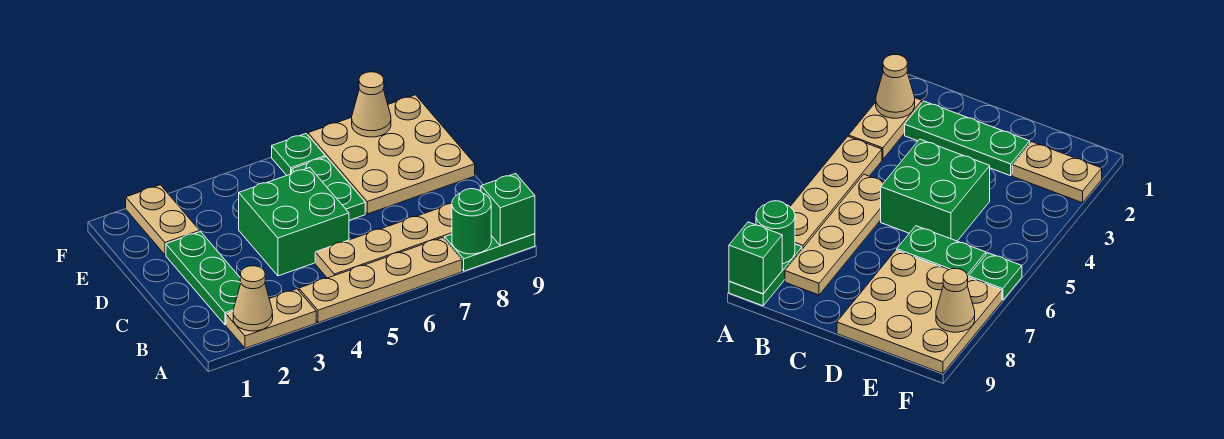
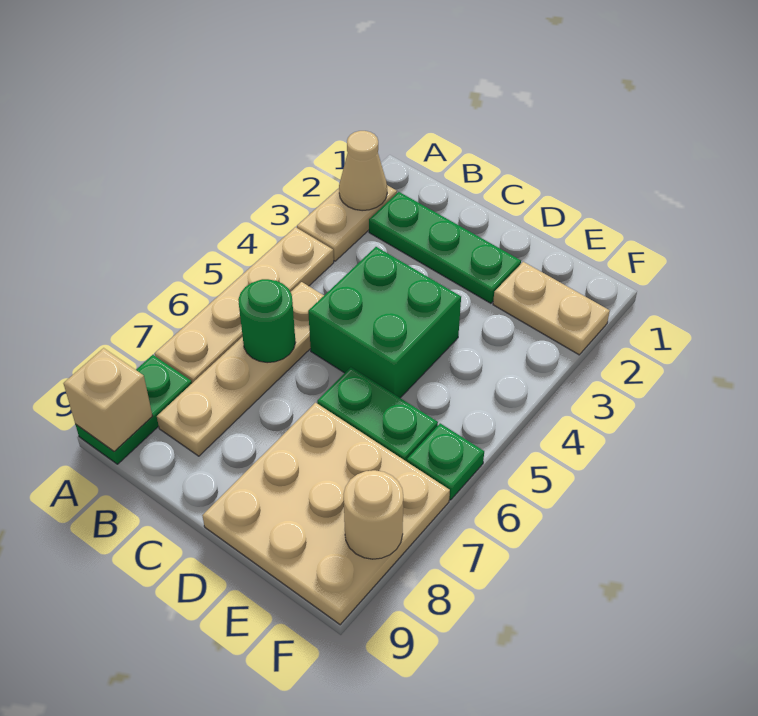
green 1x1 round brick [452,189,491,254] -> green 1x1 round brick moved to [238,279,295,363]
green 1x1 brick [481,173,535,246] -> tan 1x1 brick [64,348,152,451]
tan 1x1 cone [352,72,391,137] -> tan 1x1 round brick [344,470,403,559]

